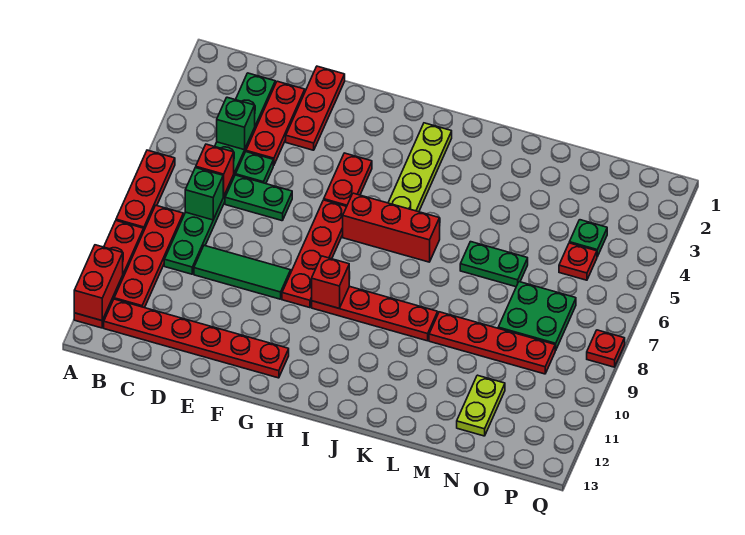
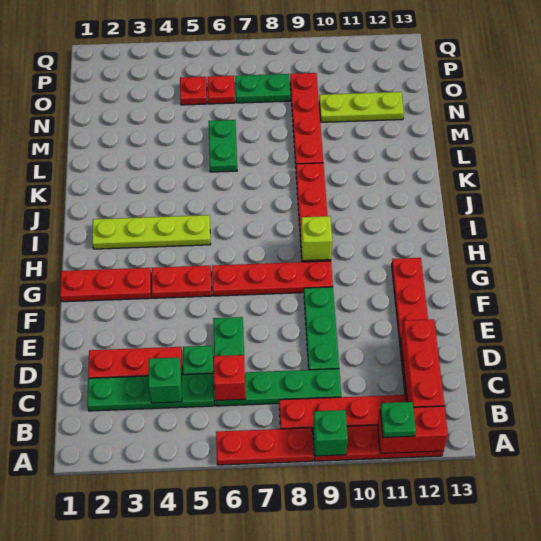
green 1x1 brick [185,168,224,220] -> green 1x1 brick moved to [313,410,348,456]
green 1x3 tile [194,245,291,299] -> green 1x3 plate [304,287,339,370]
red 1x3 plate [286,66,345,150] -> red 1x3 plate moved to [60,268,151,302]
red 1x3 brick [343,193,440,262] -> red 1x3 brick moved to [401,319,444,407]
red 1x1 brick [312,256,349,309] -> lime 1x1 brick [301,216,332,261]
green 2x2 plate [498,282,576,350] -> green 1x2 plate [235,74,290,103]
lime 1x2 plate [457,375,505,436] -> lime 1x3 plate [319,92,404,122]
green 1x1 plate [569,220,607,257] -> green 1x1 plate moved to [380,402,416,438]
red 1x1 plate [587,330,625,367] -> red 1x1 plate moved to [208,76,235,104]

